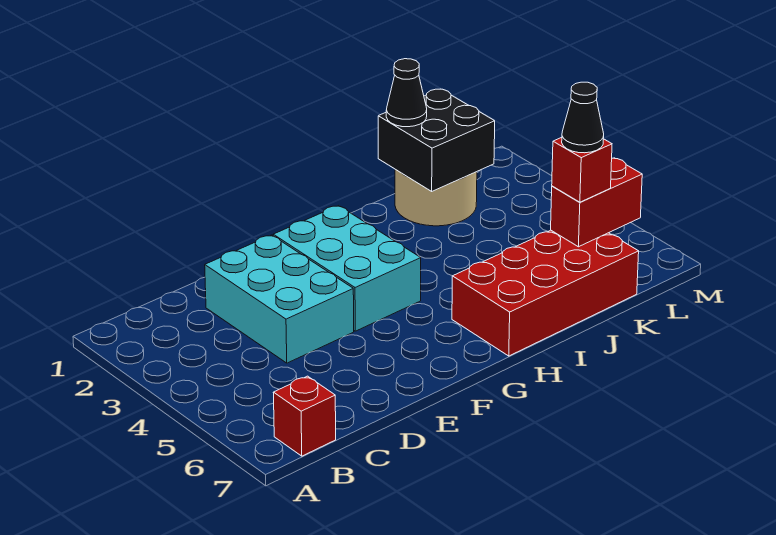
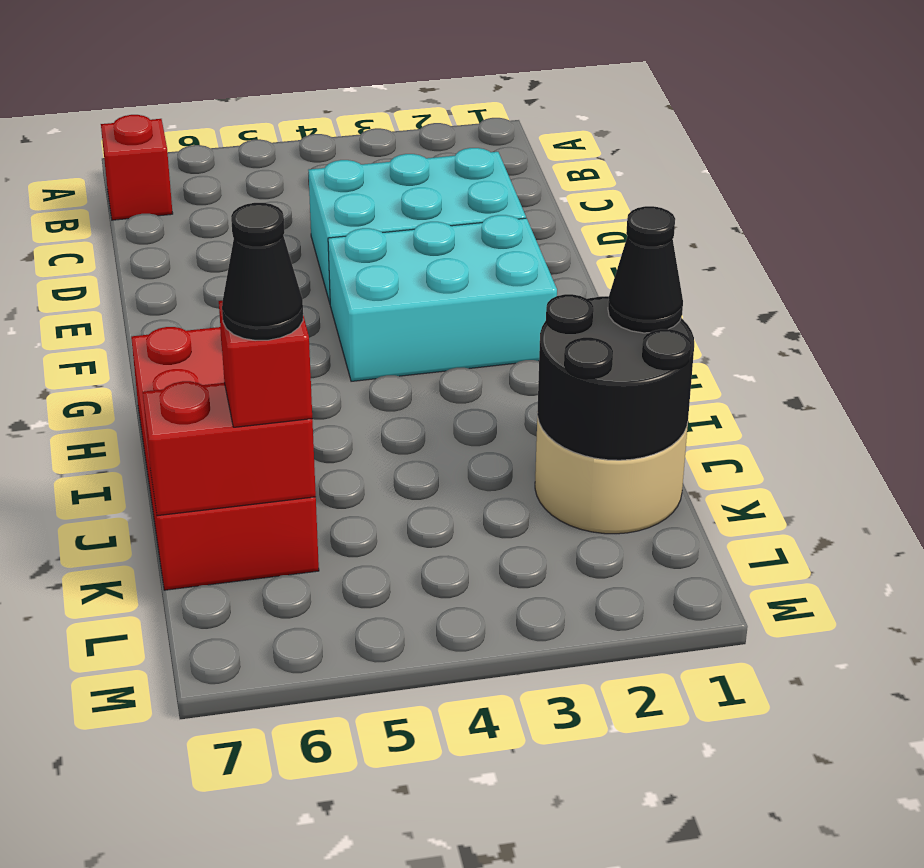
black 2x2 brick [378,89,495,191] -> black 2x2 round brick [537,294,694,460]
red 1x2 brick [551,158,642,247] -> red 1x2 brick turned to [143,381,316,516]

